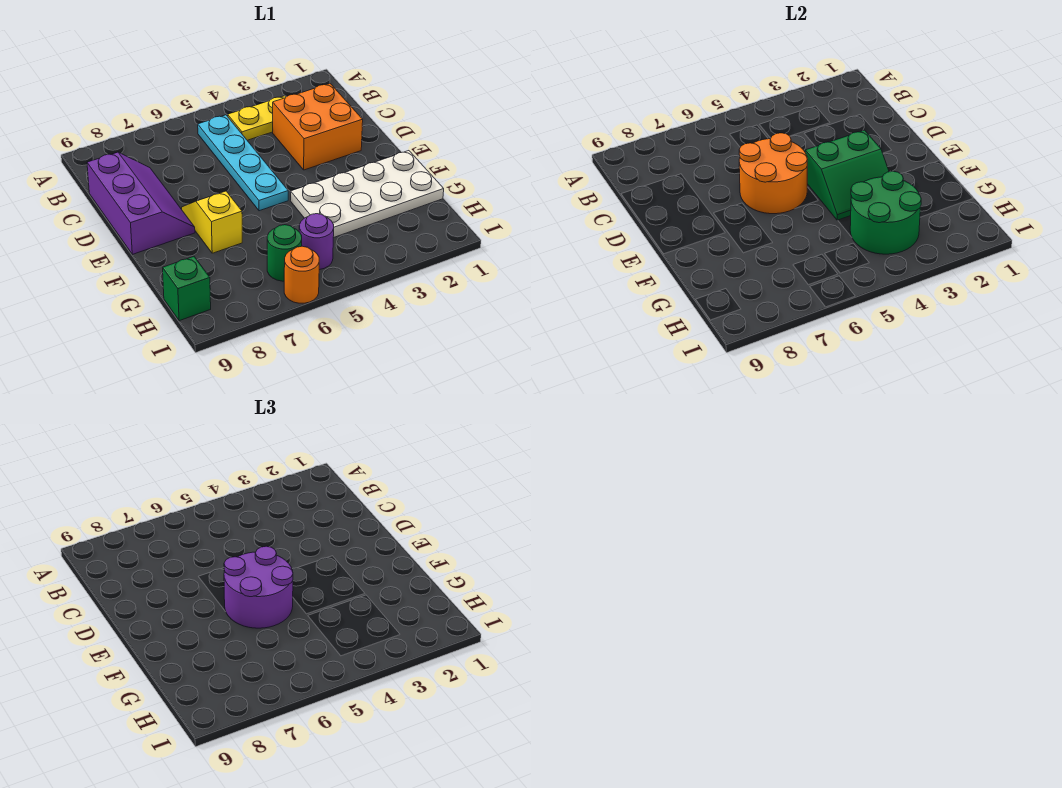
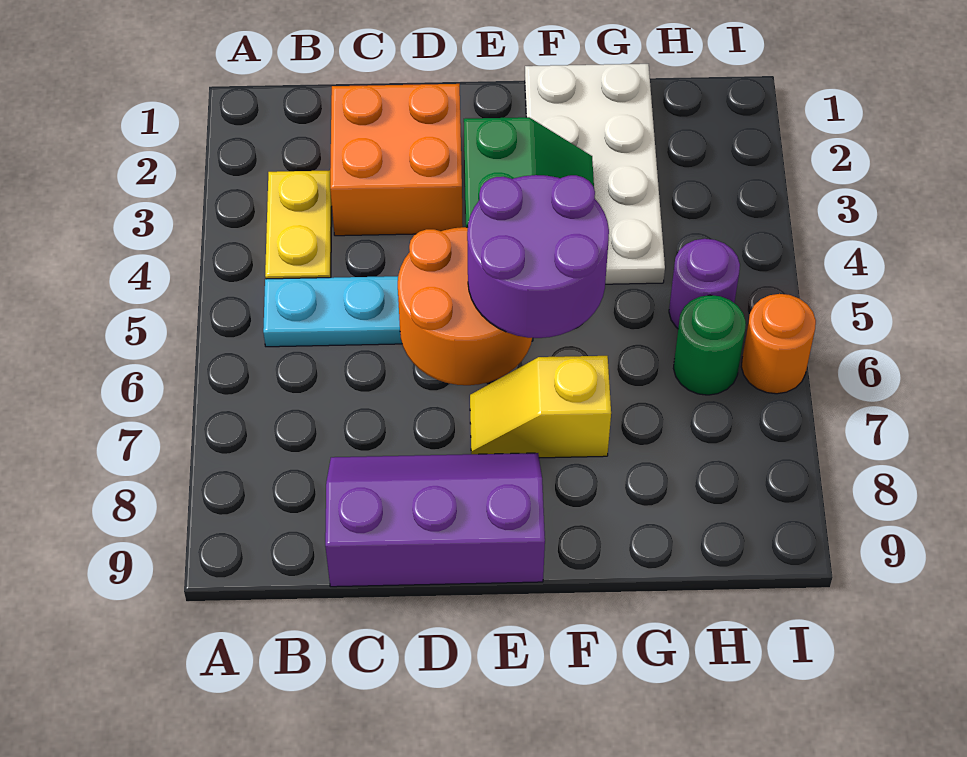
green 2x2 round brick [850,171,921,254] -> none
green 1x1 brick [163,257,211,321] -> none

